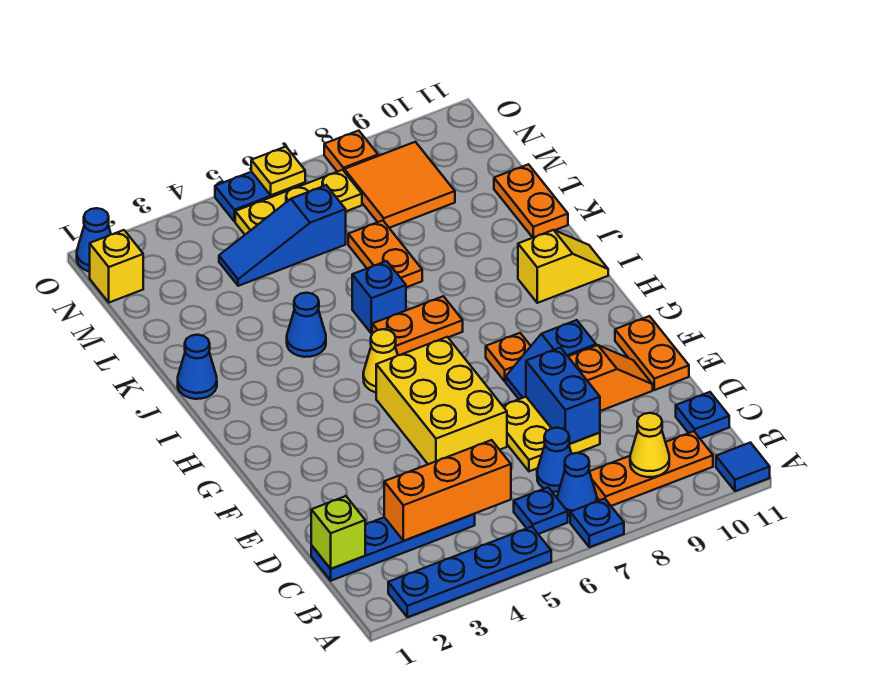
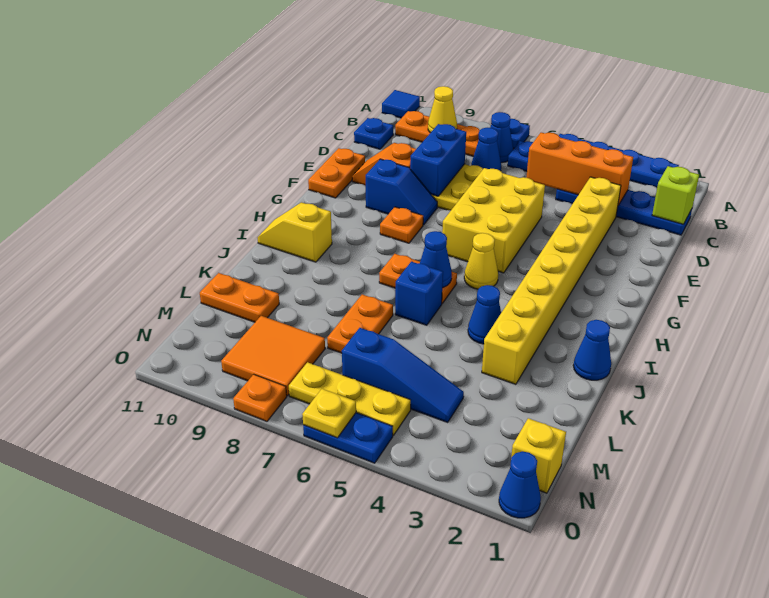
none -> yellow 1x8 brick [482,177,621,384]
none -> blue 1x1 cone [420,231,452,288]
orange 1x2 plate [494,164,568,237] -> orange 1x2 plate turned to [200,273,279,322]

